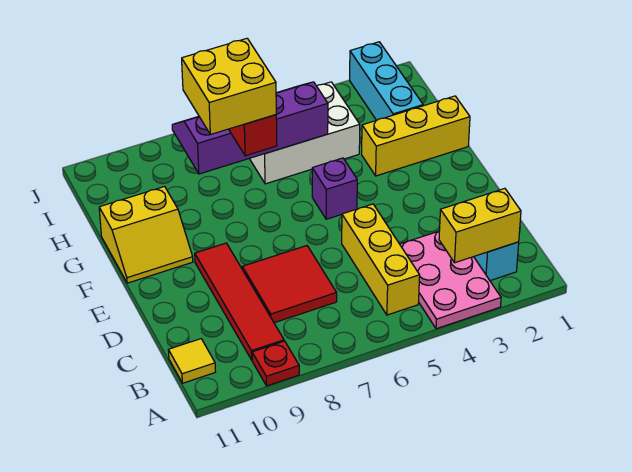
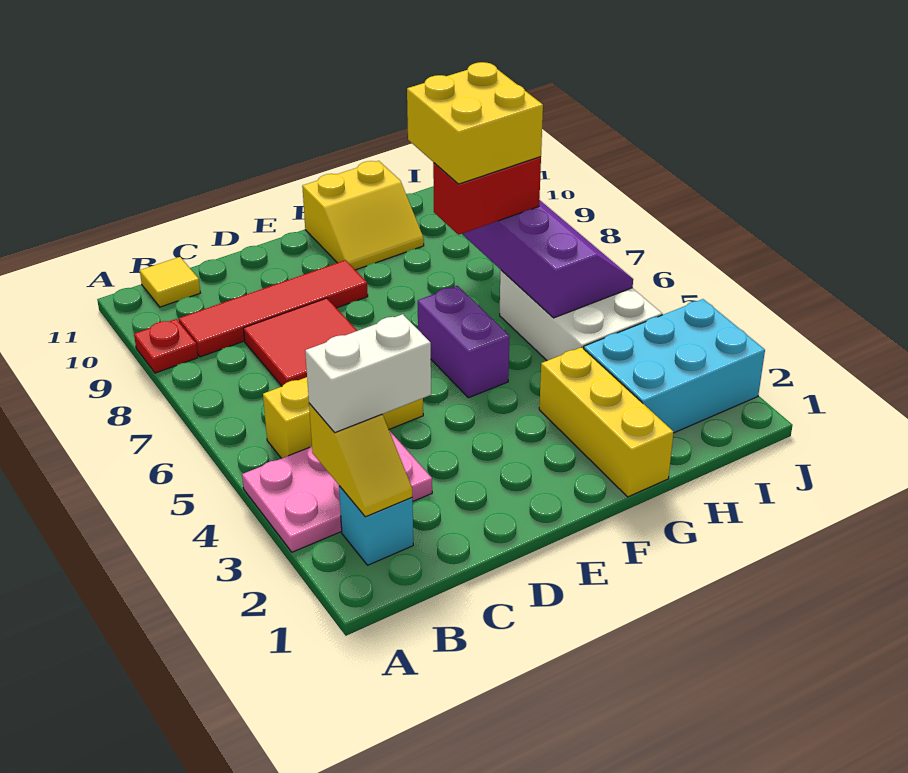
yellow 1x2 brick [439,188,521,263] -> yellow 1x2 slope [309,403,412,517]
none -> white 1x2 brick [305,314,431,433]
purple 1x1 brick [312,158,357,219] -> purple 1x2 brick [418,286,510,398]
yellow 2x2 slope [99,187,193,283] -> yellow 2x2 slope turned to [302,161,424,270]
cyan 1x3 brick [350,42,423,120] -> cyan 2x3 brick [584,299,765,433]

